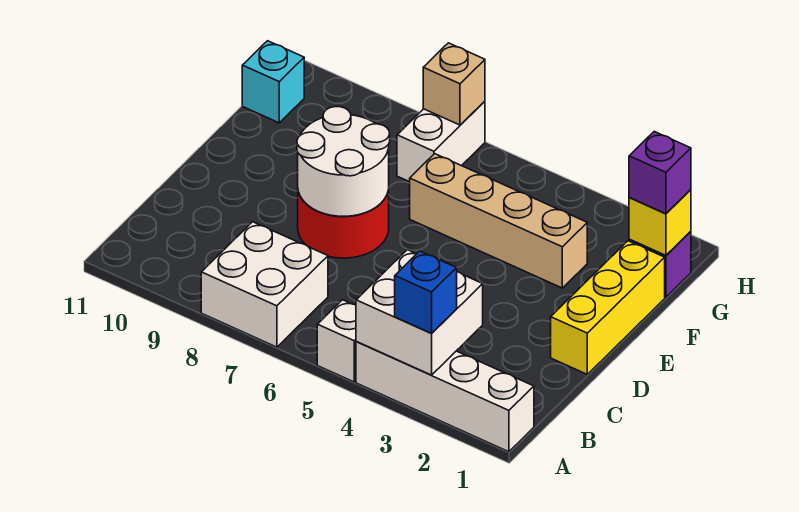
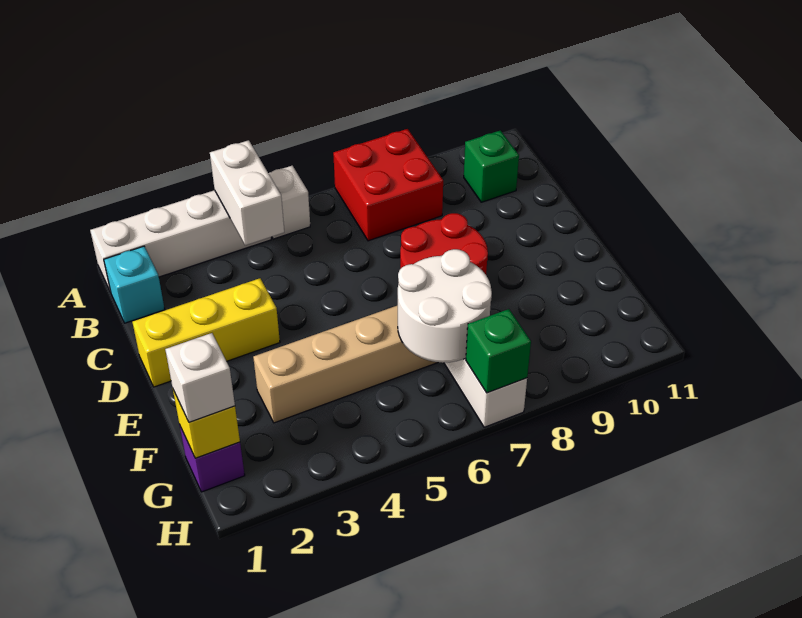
white 2x2 brick [356,250,483,375] -> white 1x2 brick [210,140,284,245]
blue 1x1 brick [395,251,457,333] -> none
white 2x2 brick [201,222,328,347] -> red 2x2 brick [333,129,443,241]
none -> green 1x1 brick [464,130,519,202]
yellow 1x3 brick [551,241,665,374] -> yellow 1x3 brick turned to [133,278,280,387]
white 2x2 round brick [297,107,390,216] -> white 2x2 round brick moved to [398,249,492,363]
purple 1x1 brick [629,132,691,214] -> white 1x1 brick [165,333,235,422]
cyan 1x1 brick [242,41,304,123] -> cyan 1x1 brick moved to [104,246,165,323]
tan 1x1 brick [423,43,485,125] -> green 1x1 brick [466,309,531,393]

